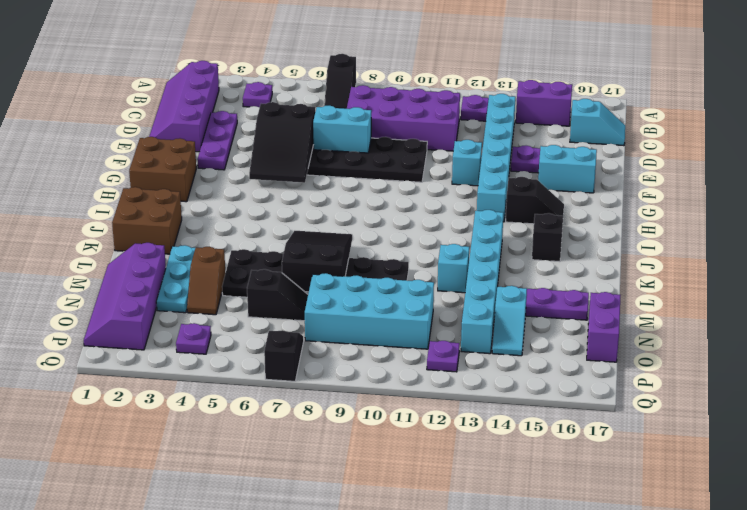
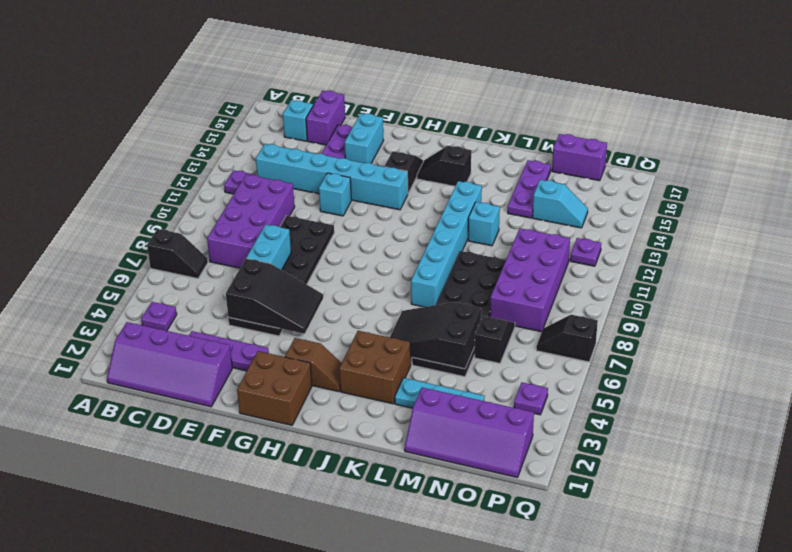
purple 1x2 brick [516,80,572,126] -> purple 1x2 brick moved to [306,91,345,145]
brown 2x2 brick [112,187,182,254] -> brown 2x2 brick moved to [339,331,411,404]
cyan 1x6 brick [461,210,503,354] -> cyan 1x6 brick turned to [411,181,482,307]
black 2x3 slope [282,231,352,292] -> black 2x3 slope moved to [390,302,481,369]
brown 1x2 slope [187,247,225,315] -> brown 1x2 slope moved to [285,338,341,392]
cyan 2x4 brick [305,273,434,349] -> purple 2x4 brick [490,228,570,332]

